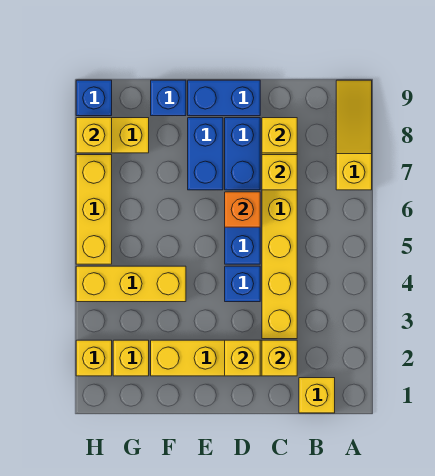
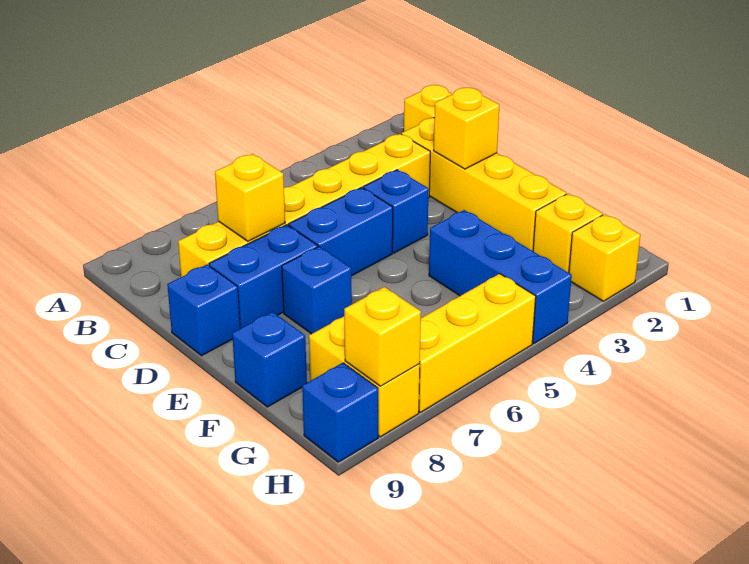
yellow 1x3 slope [336,80,372,190] -> none
yellow 1x1 brick [262,340,297,376] -> none
yellow 1x1 brick [262,118,297,153] -> none
orange 1x1 brick [225,192,260,227] -> none
blue 1x2 brick [188,80,260,116] -> blue 1x1 brick [167,264,240,356]
blue 1x2 brick [188,118,223,190] -> blue 1x1 brick [282,246,352,334]
yellow 1x3 brick [76,266,186,302] -> blue 1x3 brick [429,210,572,344]

